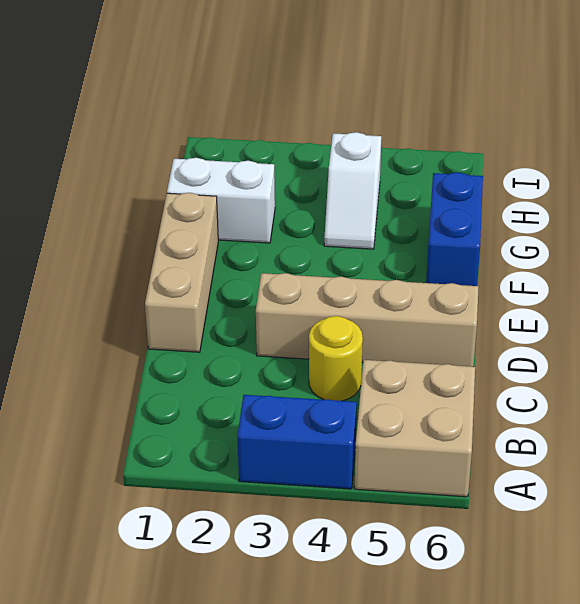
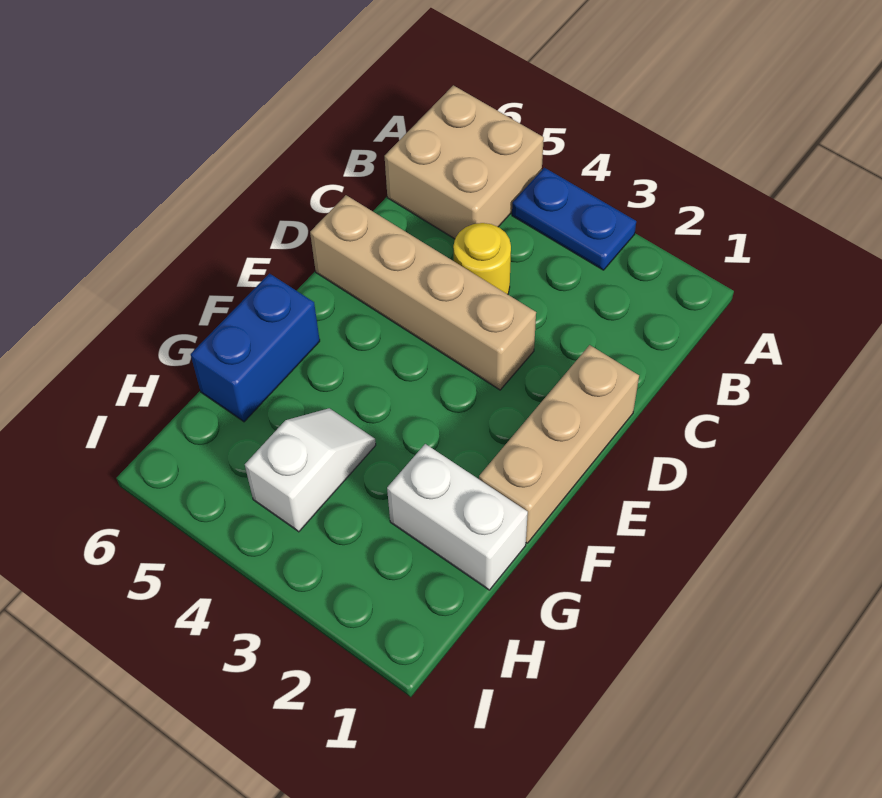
blue 1x2 brick [237,395,357,489] -> blue 1x2 plate [512,168,636,270]

